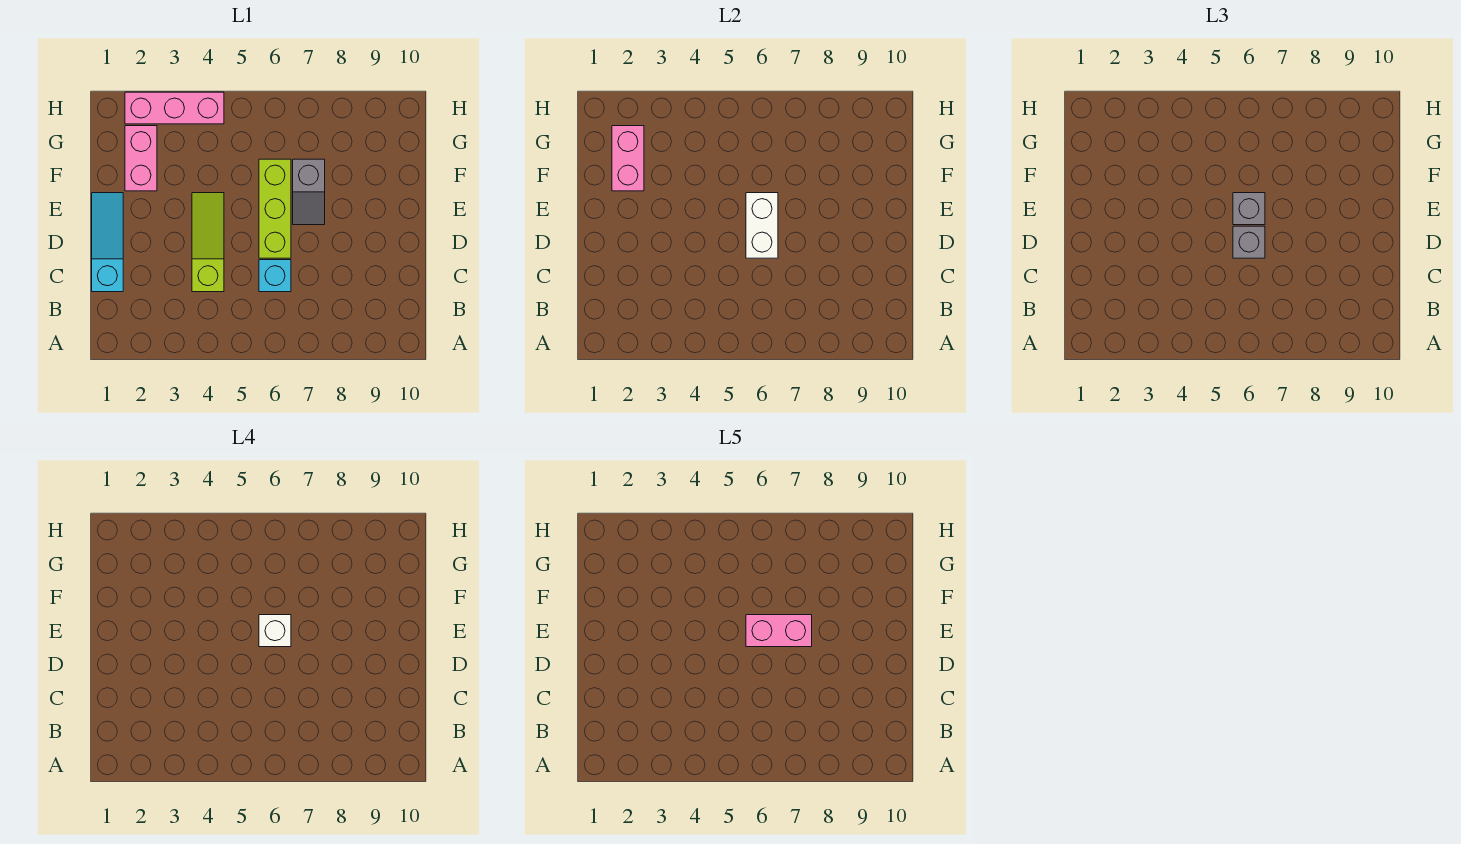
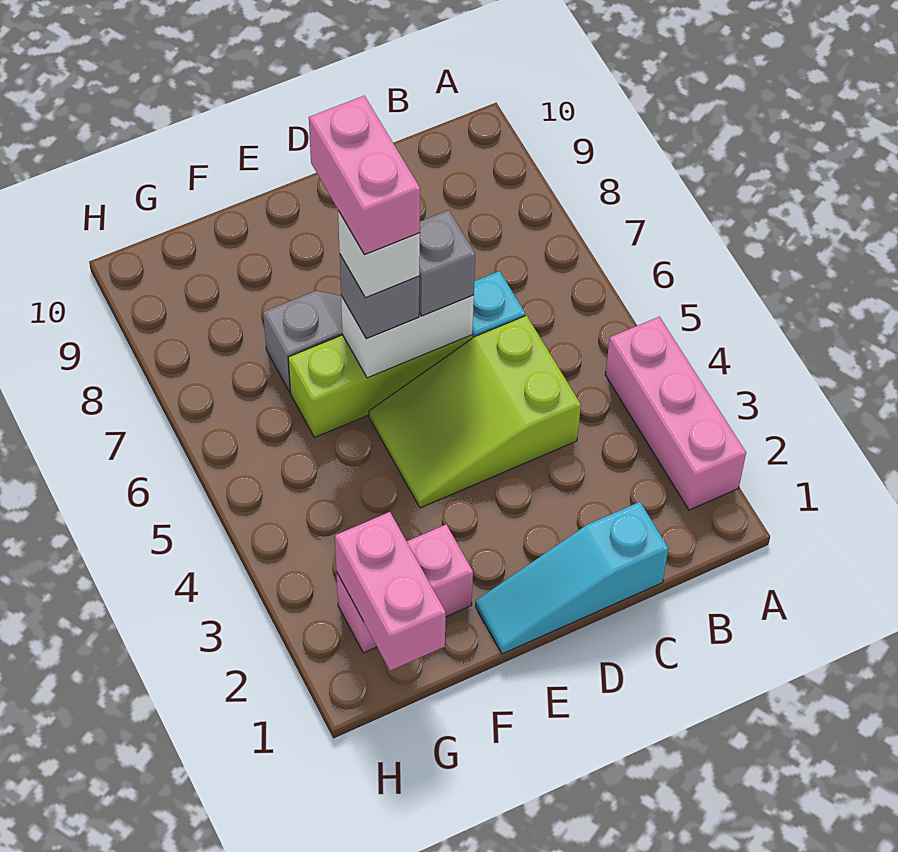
lime 1x3 slope [192,193,224,292] -> lime 2x3 slope [369,315,581,508]
pink 1x2 brick [612,126,644,191] -> pink 1x2 brick turned to [335,512,446,671]
pink 1x3 brick [125,92,224,124] -> pink 1x3 brick moved to [605,317,746,510]

